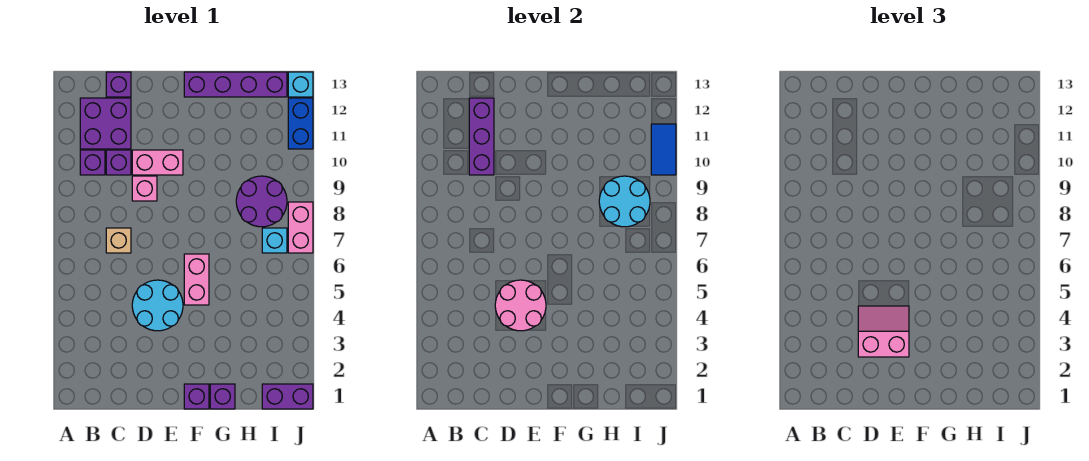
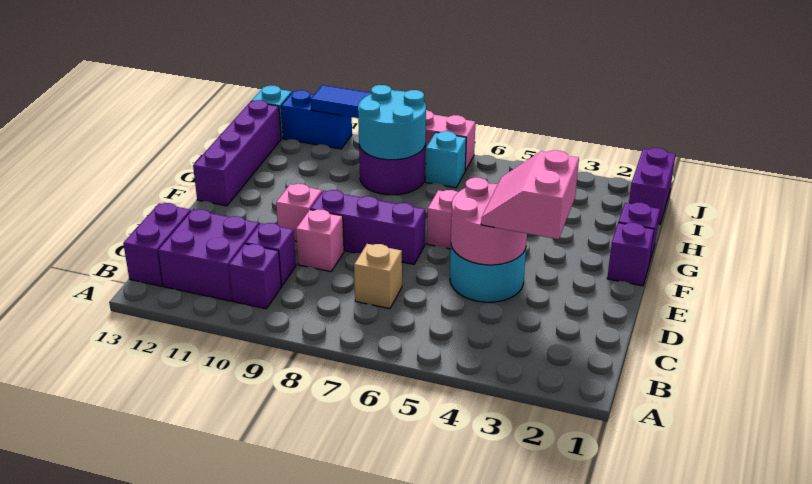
purple 1x3 brick [469,98,494,175] -> purple 1x3 brick moved to [310,190,425,264]
purple 1x1 brick [106,72,131,97] -> purple 1x2 brick [123,203,191,286]
pink 1x2 brick [132,150,183,175] -> pink 1x1 brick [276,184,322,241]

